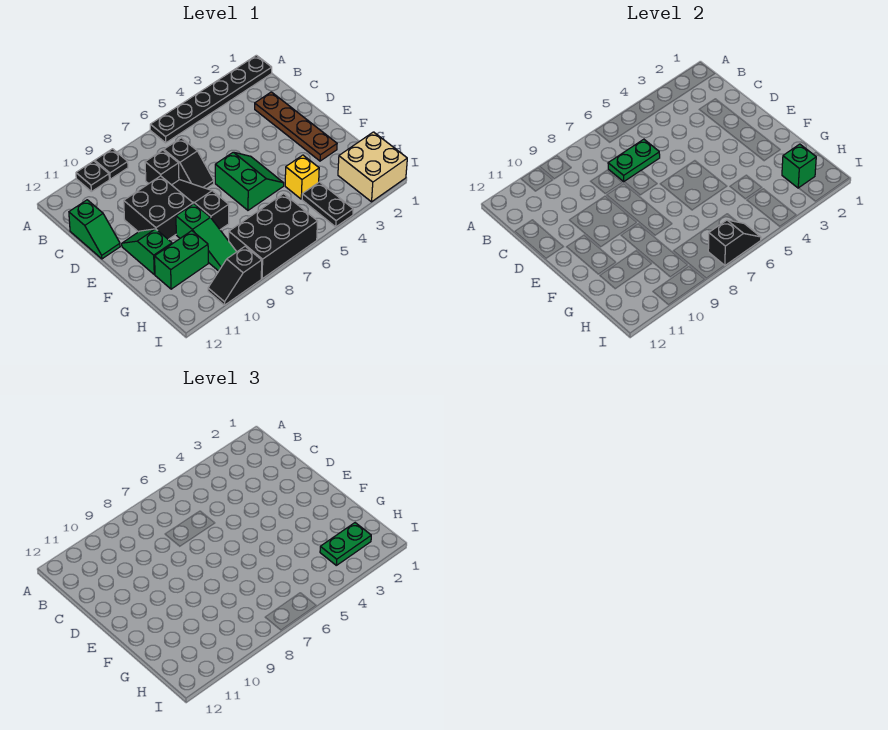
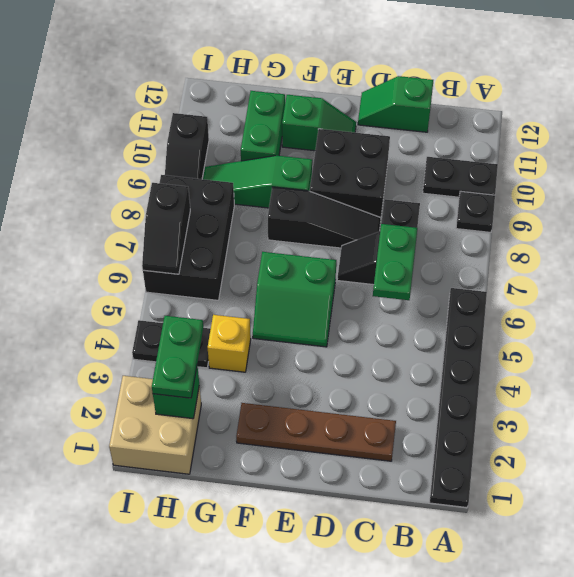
black 1x1 plate [76,161,109,192] -> black 1x2 plate [423,157,498,197]
black 1x2 slope [208,246,262,305] -> black 1x2 slope turned to [165,113,209,179]

